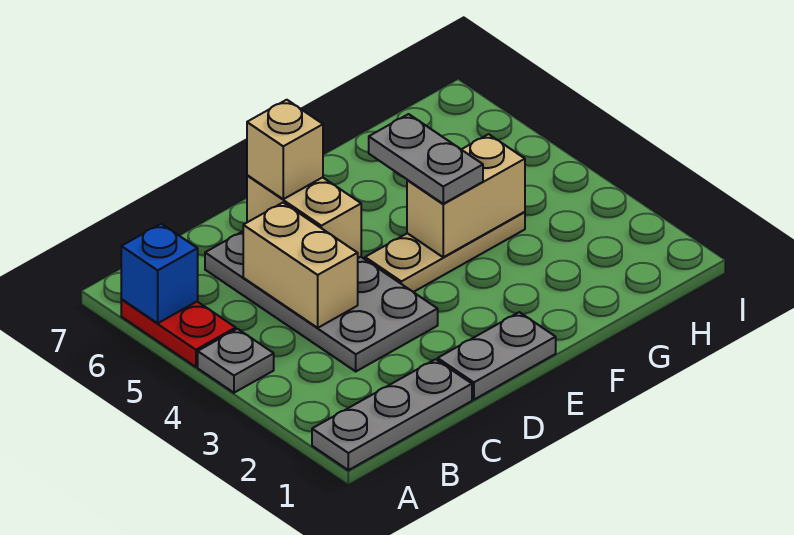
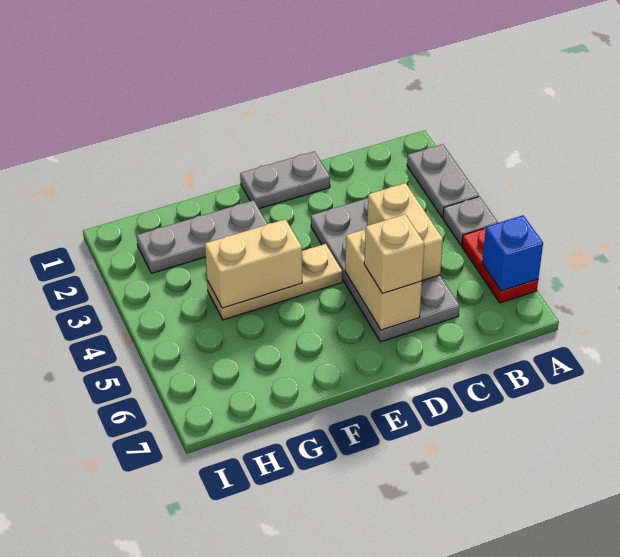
grey 1x3 plate [312,359,472,470] -> grey 1x3 plate moved to [137,200,267,273]
grey 1x2 plate [369,114,483,204] -> grey 1x2 plate moved to [407,144,479,218]

